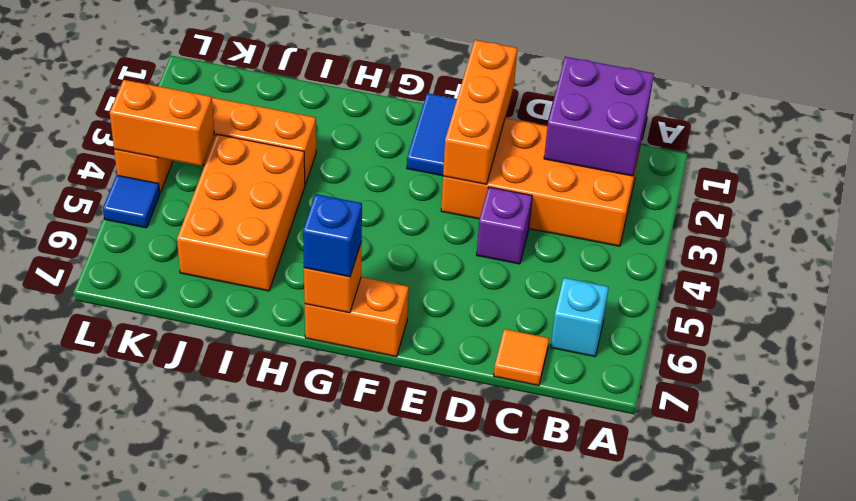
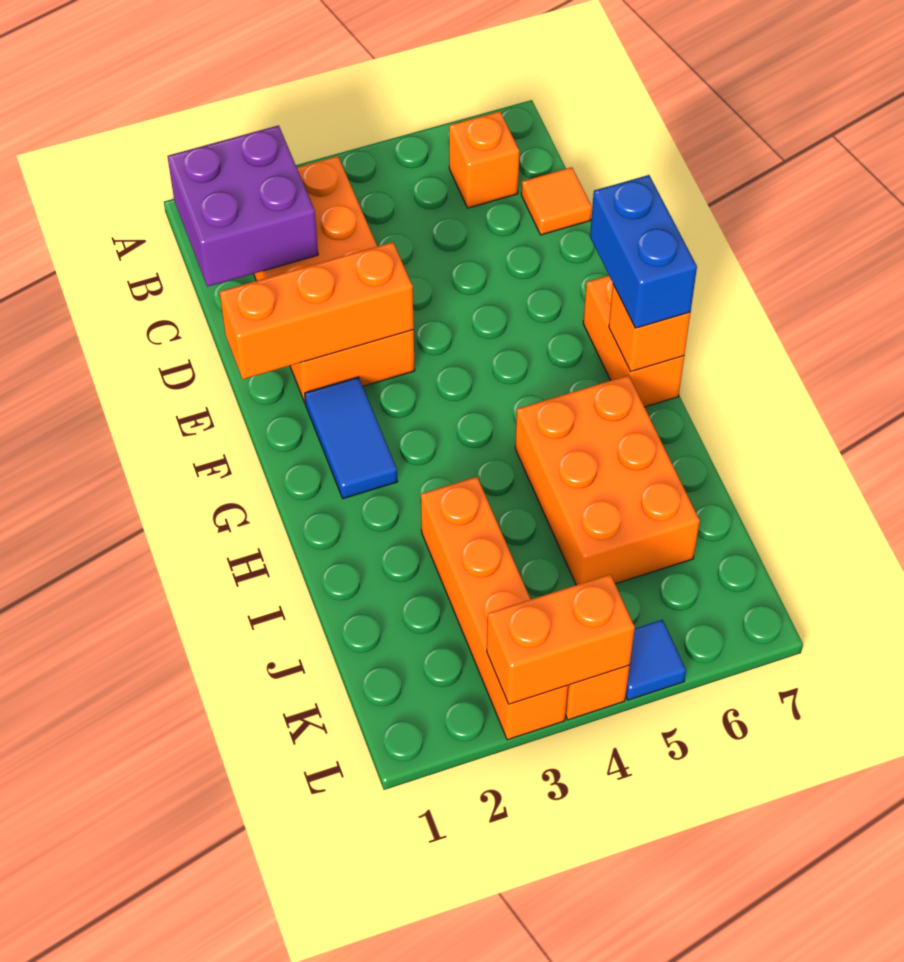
cyan 1x1 brick [551,278,609,357] -> orange 1x1 brick [449,111,519,208]
purple 1x1 brick [477,187,532,264] -> none
blue 1x2 tile [407,93,457,176] -> blue 1x2 tile turned to [305,377,398,499]
blue 1x1 brick [303,194,362,277] -> blue 1x2 brick [590,175,697,328]
orange 2x3 brick [177,135,305,291] -> orange 2x3 brick turned to [515,375,700,585]
orange 1x2 brick [110,80,214,166] -> orange 1x2 brick turned to [487,574,635,704]

